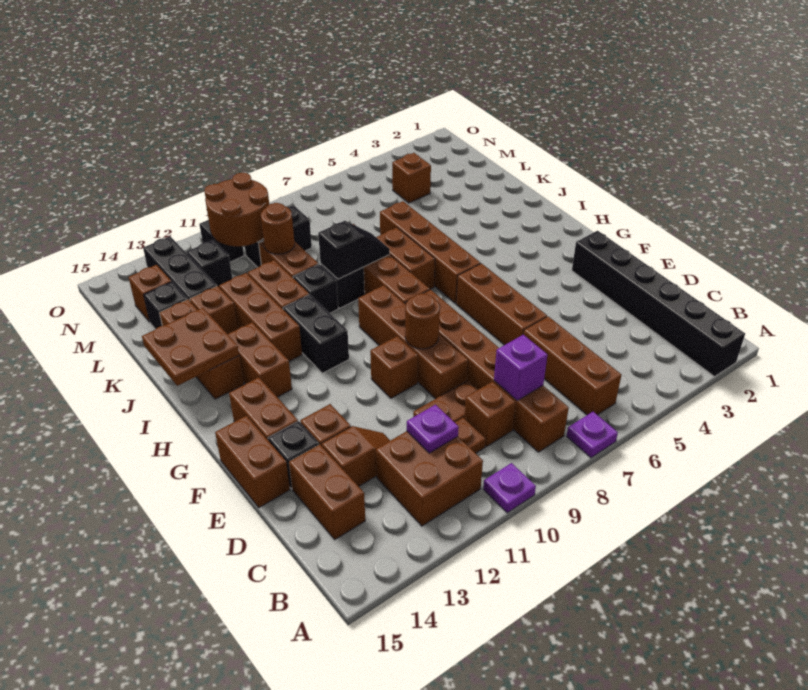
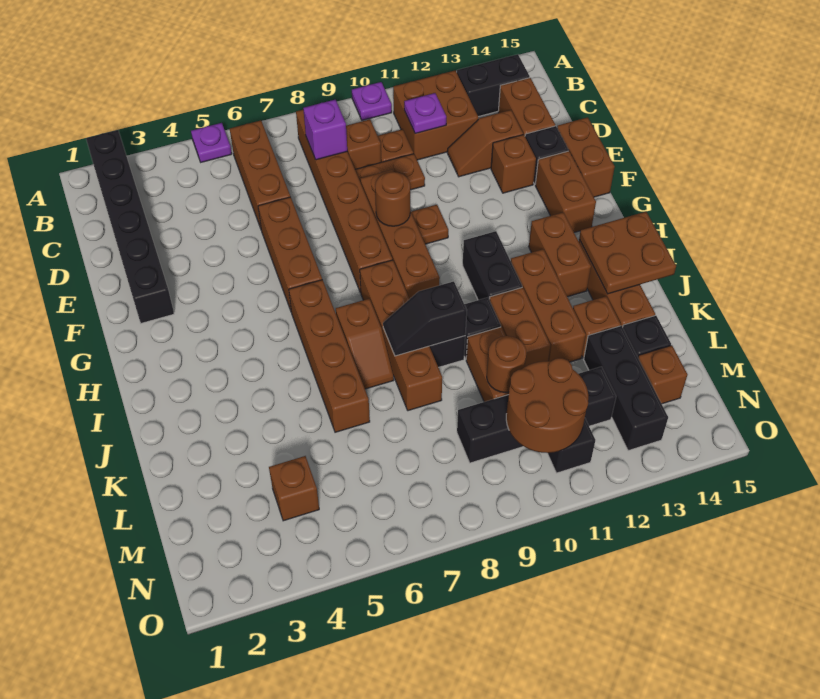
purple 1x1 plate [567,412,618,458] -> purple 1x1 plate moved to [191,123,232,162]
none -> black 1x2 brick [457,54,530,117]
brown 1x1 brick [370,336,418,398] -> brown 1x1 plate [411,205,448,244]
brown 1x2 brick [376,228,435,289] -> brown 1x2 slope [336,299,394,389]

